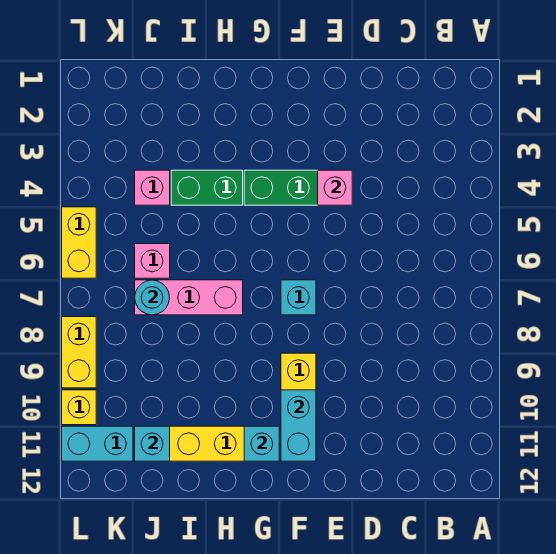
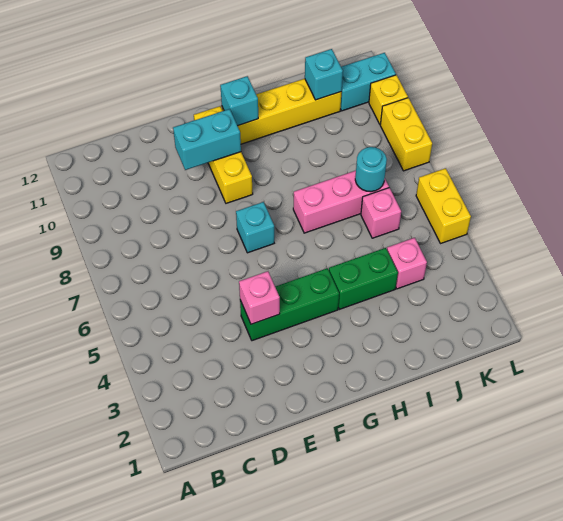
cyan 1x2 brick [281,390,316,461] -> cyan 1x2 brick turned to [173,109,241,170]

